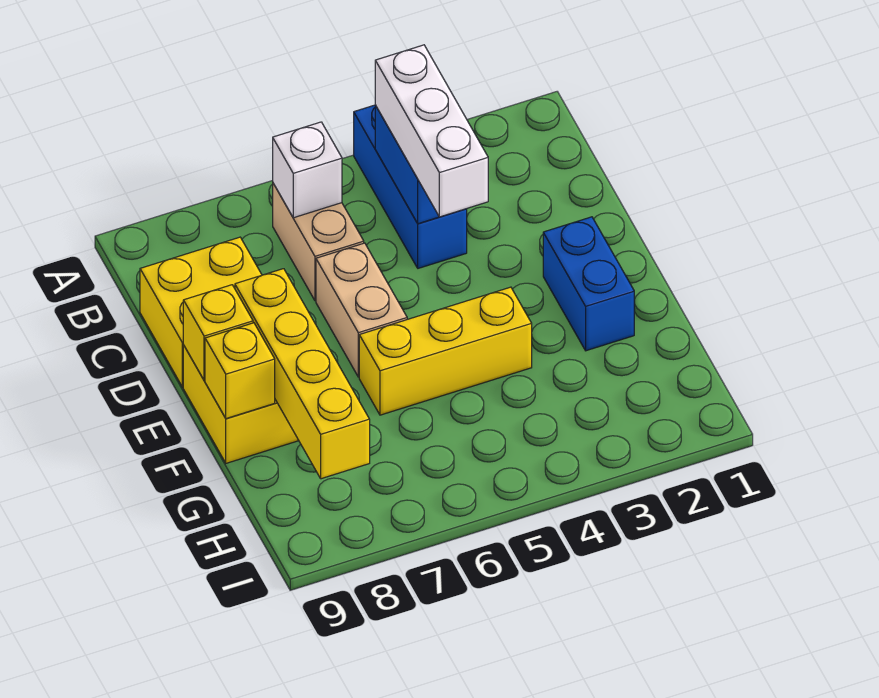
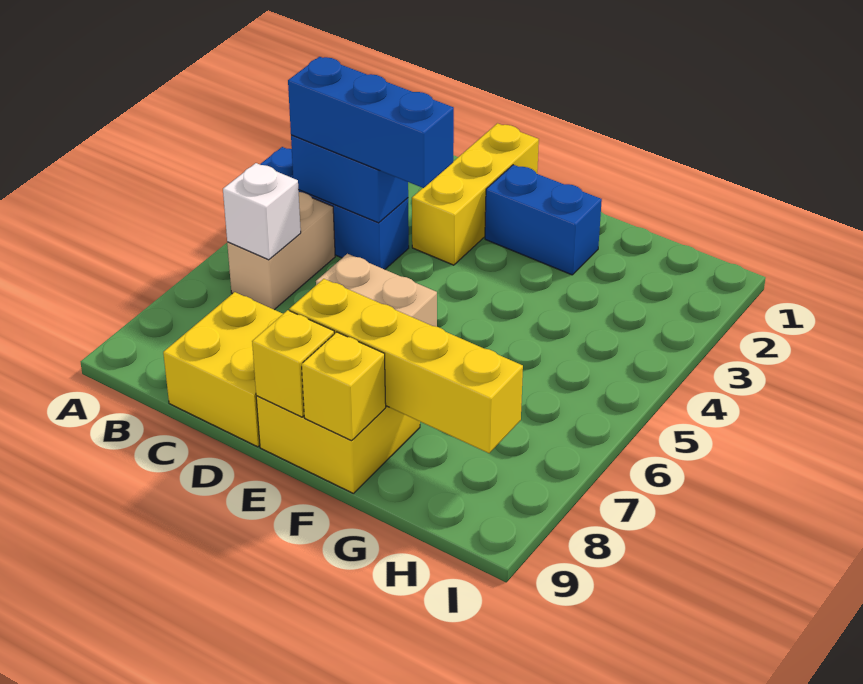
white 1x3 brick [375,45,488,217] -> blue 1x3 brick [288,57,454,188]
tan 1x2 brick [273,184,364,301] -> tan 1x2 brick turned to [227,192,335,310]
yellow 1x3 brick [359,287,532,415] -> yellow 1x3 brick moved to [412,123,539,265]

